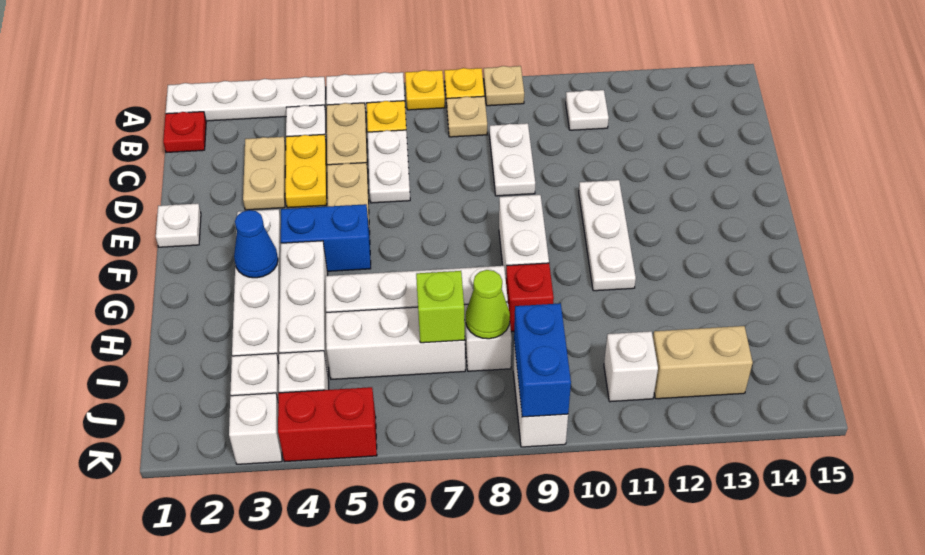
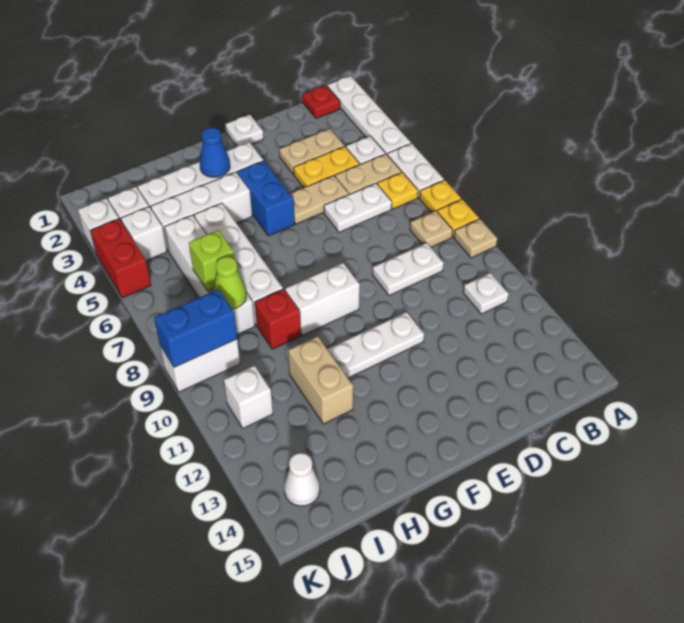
tan 1x2 brick [653,326,753,399] -> tan 1x2 brick moved to [288,336,353,424]
none -> white 1x1 cone [284,453,320,506]

